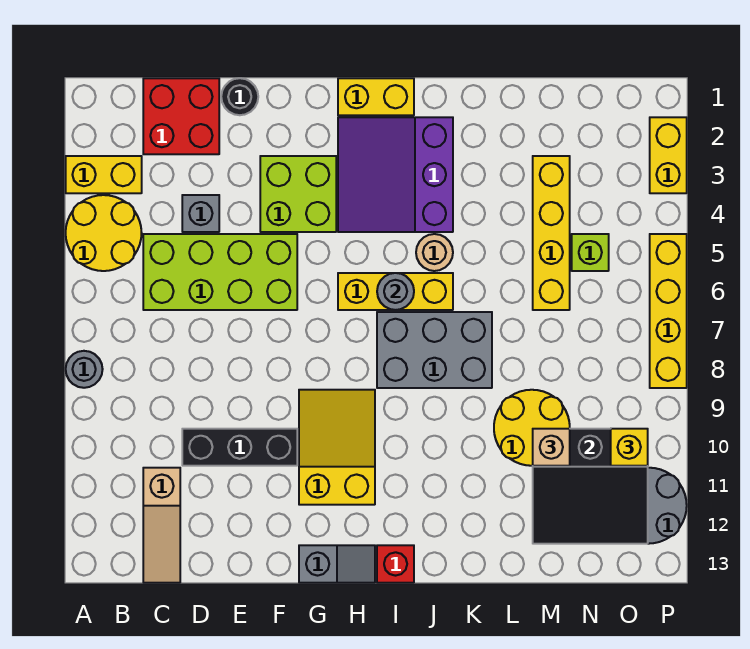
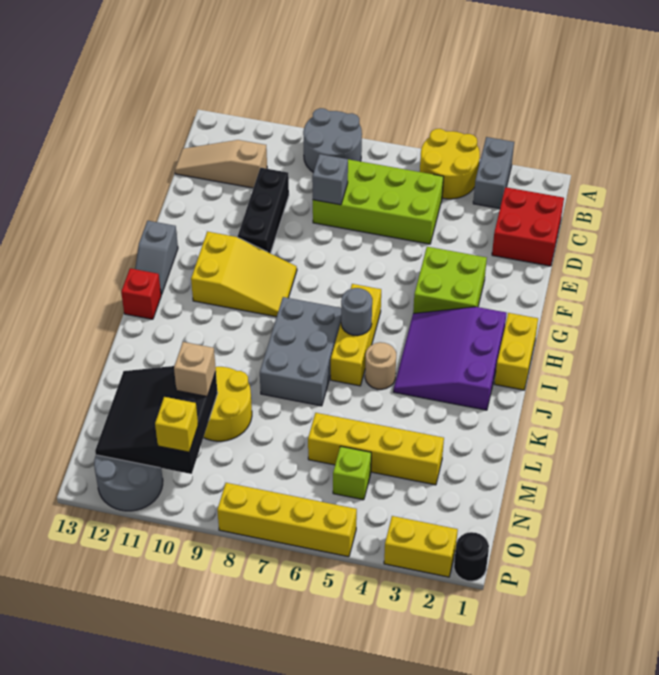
yellow 1x2 brick [66,156,142,193] -> grey 1x2 brick [473,137,514,209]
grey 1x1 round brick [66,351,103,388] -> grey 2x2 round brick [303,108,362,172]
lime 2x4 brick [143,234,297,310] -> lime 2x4 brick turned to [313,159,443,244]
grey 1x1 brick [182,195,219,232] -> grey 1x1 brick moved to [312,154,348,205]
black 1x1 round brick [221,78,258,115] -> black 1x1 round brick moved to [454,532,489,581]
purple 3x3 slope [338,117,453,232] -> purple 3x3 slope turned to [394,307,507,410]

